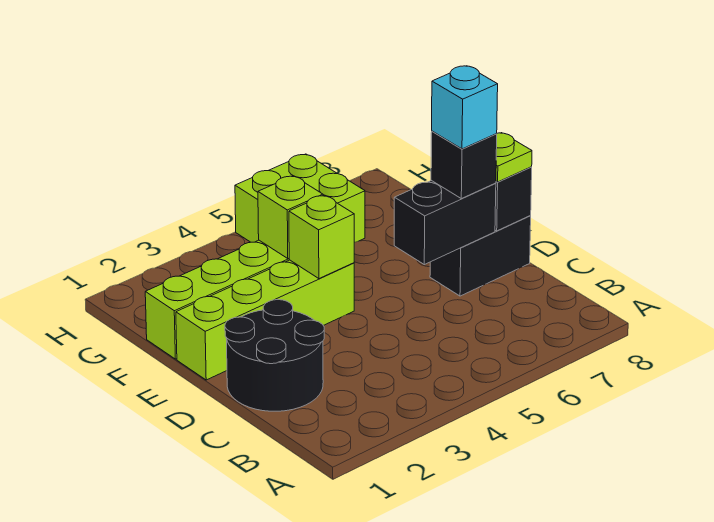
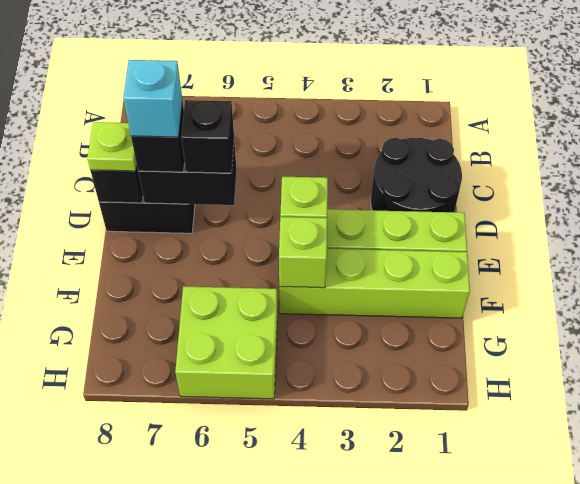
none -> black 1x1 brick [181,100,234,173]

